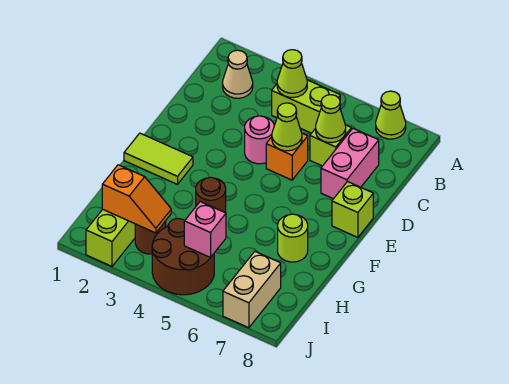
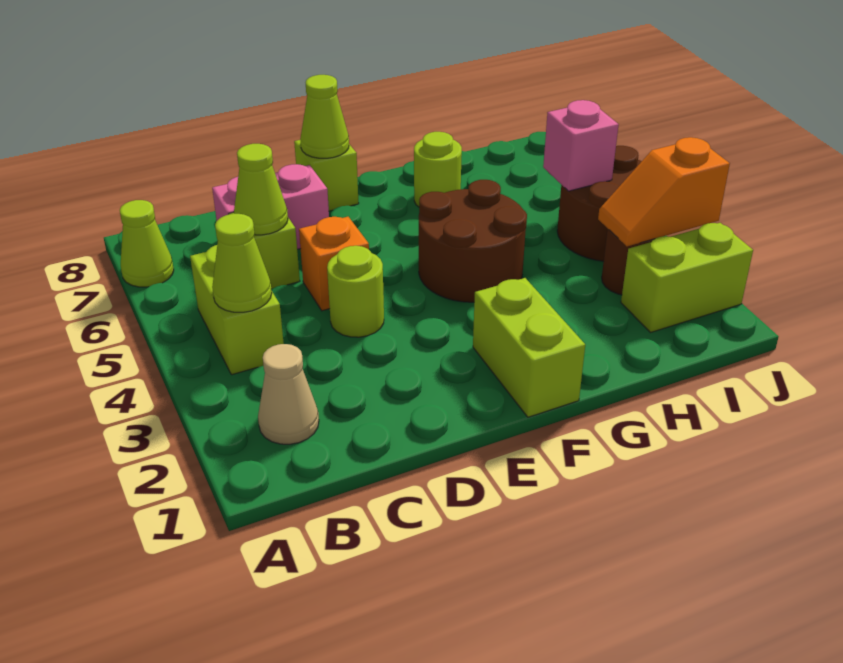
pink 1x1 round brick [245,116,274,164] -> lime 1x1 round brick [327,246,384,337]
lime 1x1 cone [272,103,302,151] -> lime 1x1 cone moved to [300,75,349,158]
lime 1x2 tile [124,133,193,184] -> lime 1x2 brick [473,278,585,417]
brown 1x1 round brick [196,177,226,213] -> brown 2x2 round brick [419,180,527,302]
orange 1x2 slope [102,165,171,233] -> orange 1x2 slope turned to [598,137,730,246]
tan 1x2 brick [223,252,281,328] -> none

